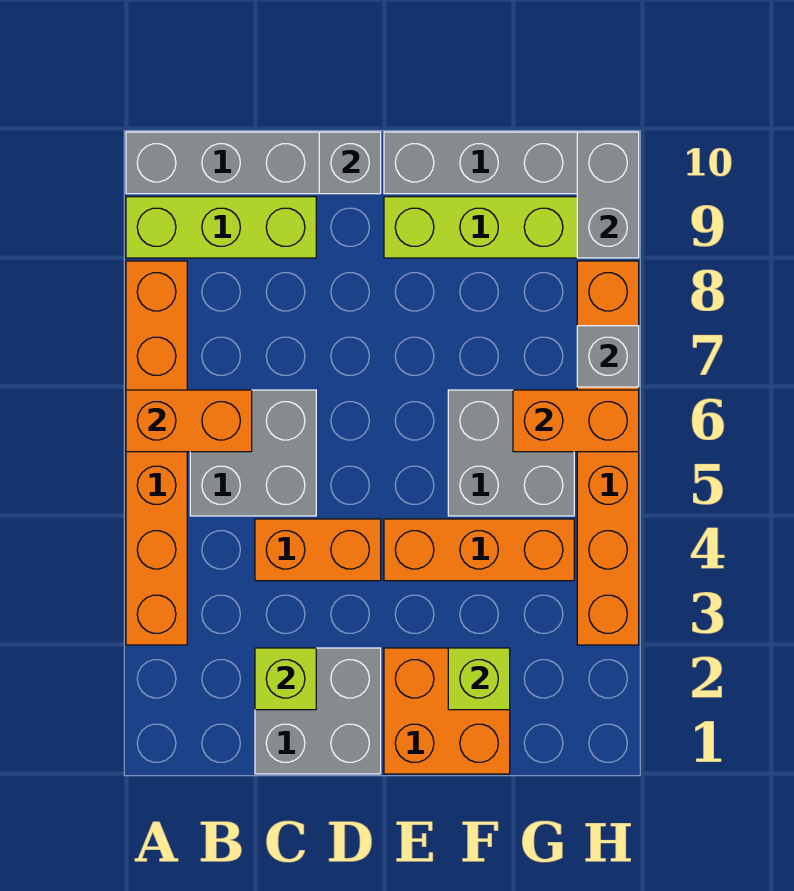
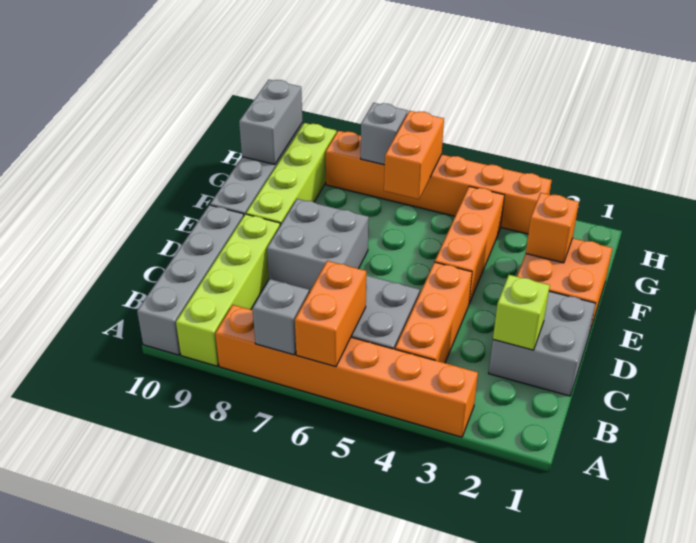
lime 1x3 brick [126,197,316,258] -> lime 1x4 brick [176,214,280,366]
orange 1x2 brick [255,519,381,581] -> orange 1x3 brick [395,262,472,363]
grey 1x1 brick [319,132,381,194] -> grey 1x1 brick moved to [253,279,309,355]
lime 1x1 brick [448,648,510,710] -> orange 1x1 brick [526,193,579,263]
grey 2x2 brick [448,390,574,516] -> grey 2x2 brick moved to [267,199,369,293]
grey 1x2 brick [577,132,639,258] -> grey 1x2 brick turned to [239,80,302,165]

